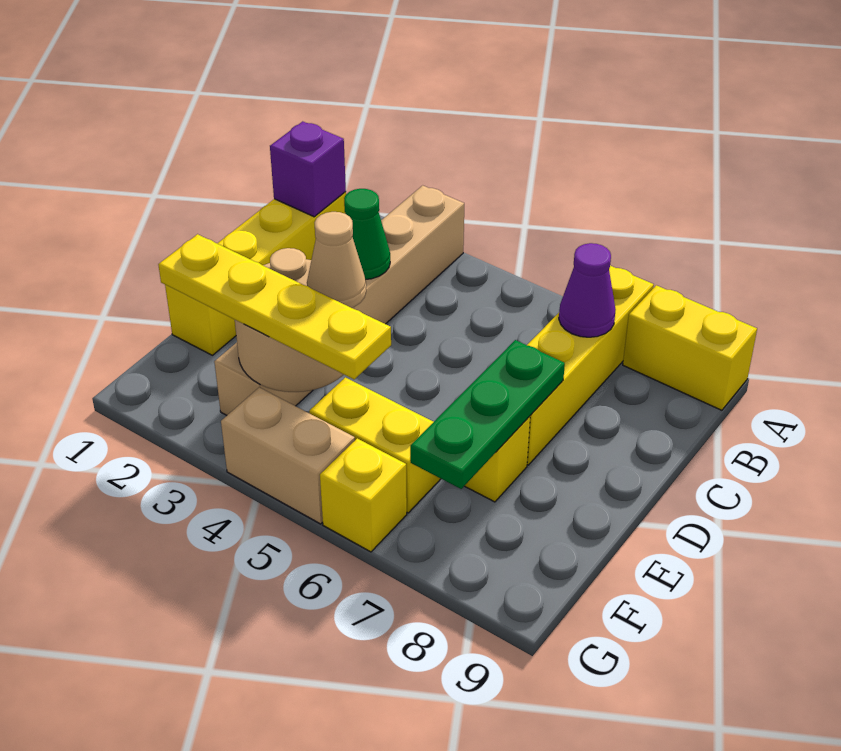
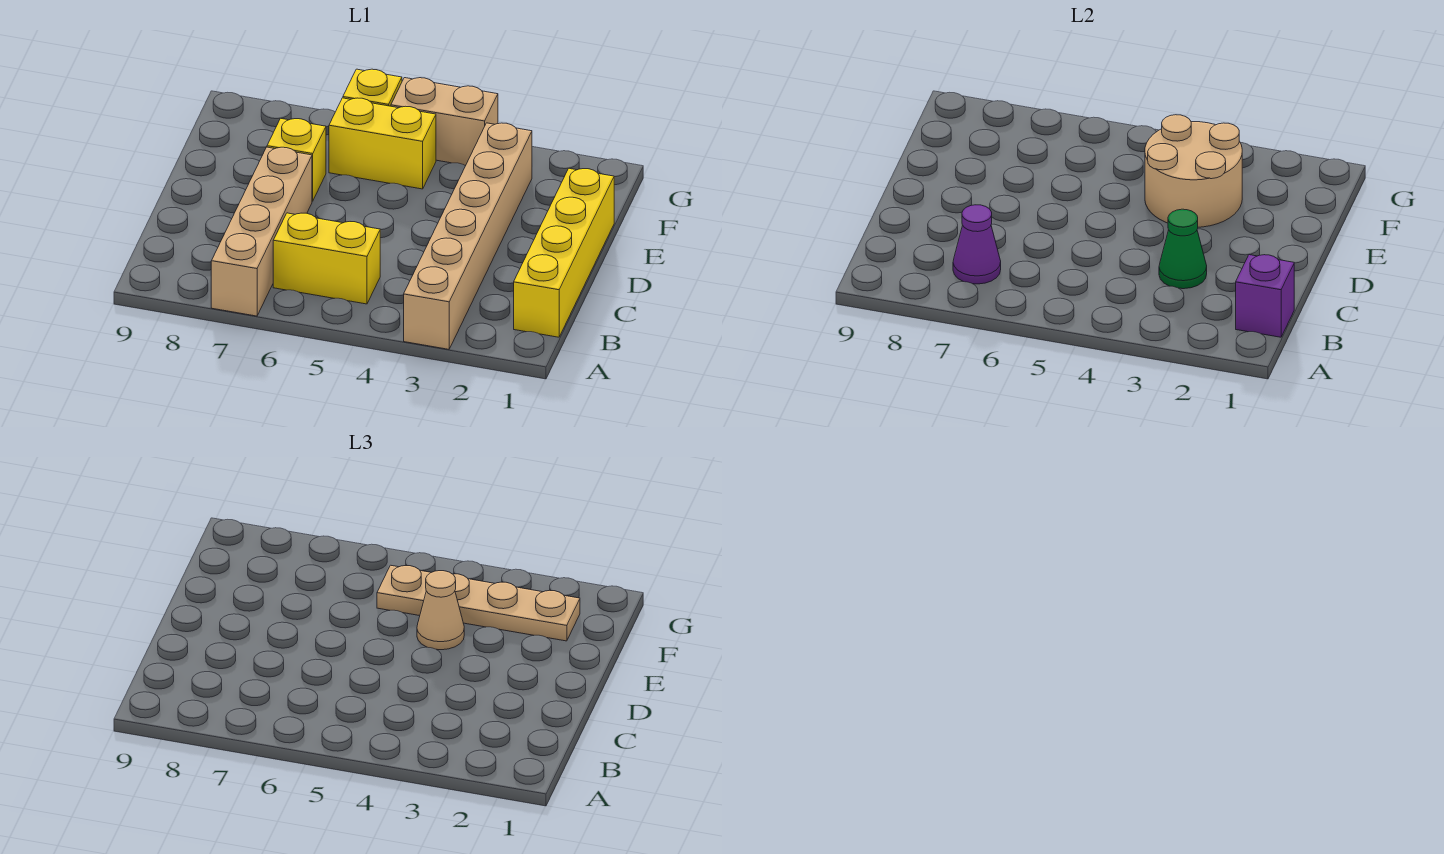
yellow 1x4 brick [527,266,654,465] -> tan 1x4 brick [211,147,312,316]
yellow 1x2 brick [623,285,757,410] -> yellow 1x2 brick moved to [273,213,380,304]
green 1x3 plate [410,340,565,489] -> none
yellow 1x4 plate [158,234,391,379] -> tan 1x4 plate [377,565,580,641]

